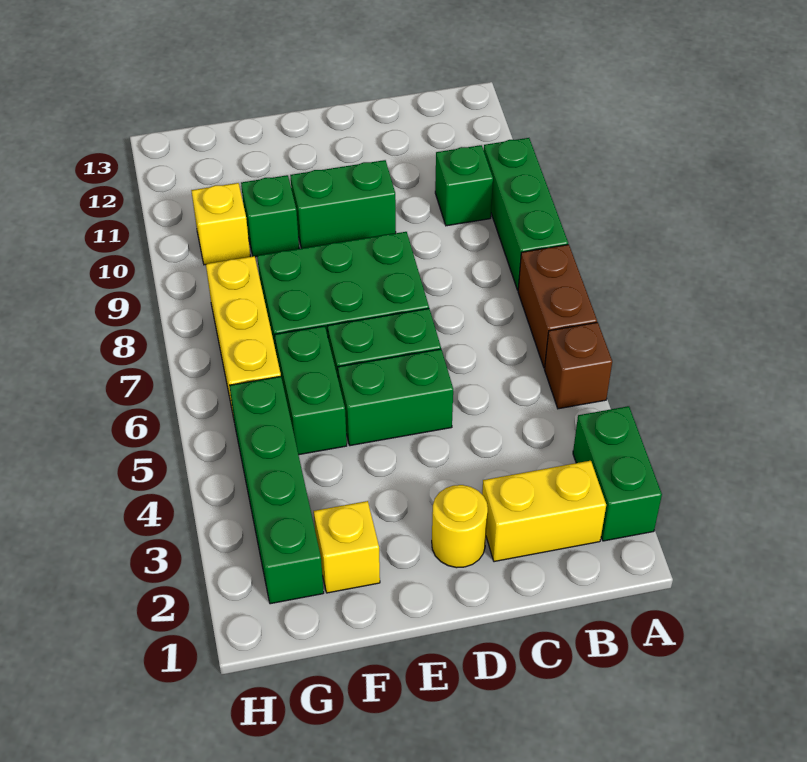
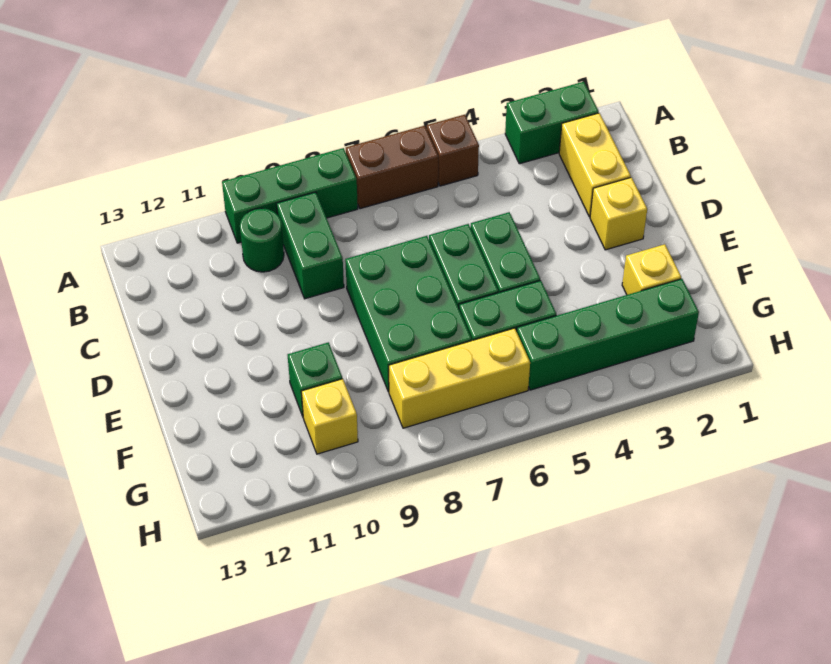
green 1x1 brick [435,145,493,226] -> green 1x1 round brick [240,208,284,272]
yellow 1x1 round brick [432,485,488,568] -> yellow 1x1 brick [590,177,647,250]
green 1x2 brick [290,160,396,248] -> green 1x2 brick moved to [276,192,344,299]

